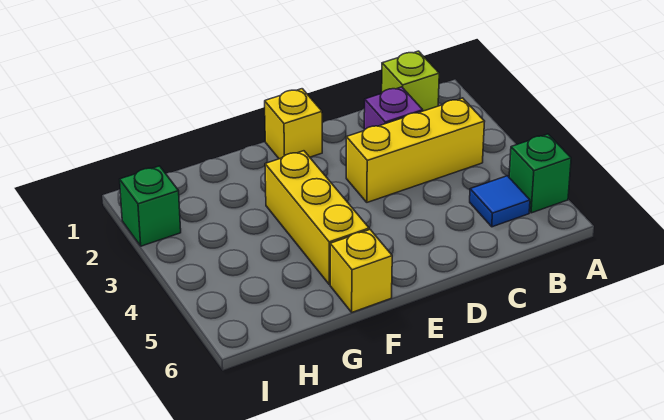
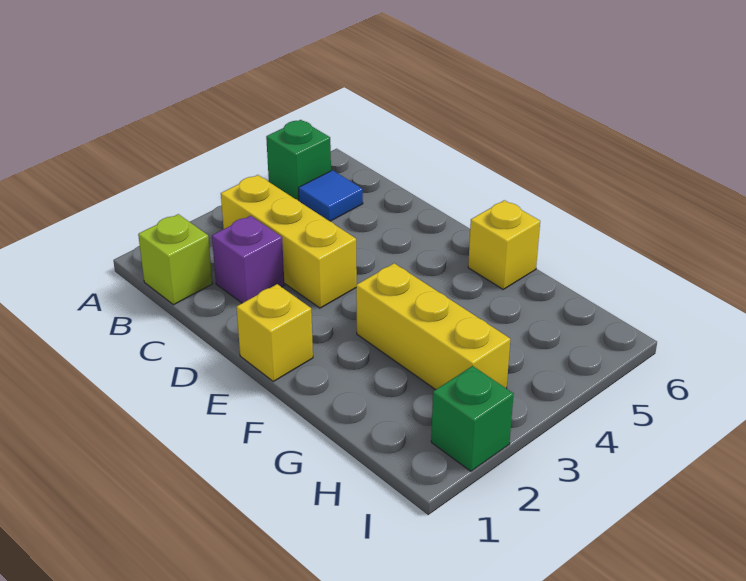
yellow 1x3 brick [265,151,369,284] -> yellow 1x3 brick turned to [356,263,510,390]

